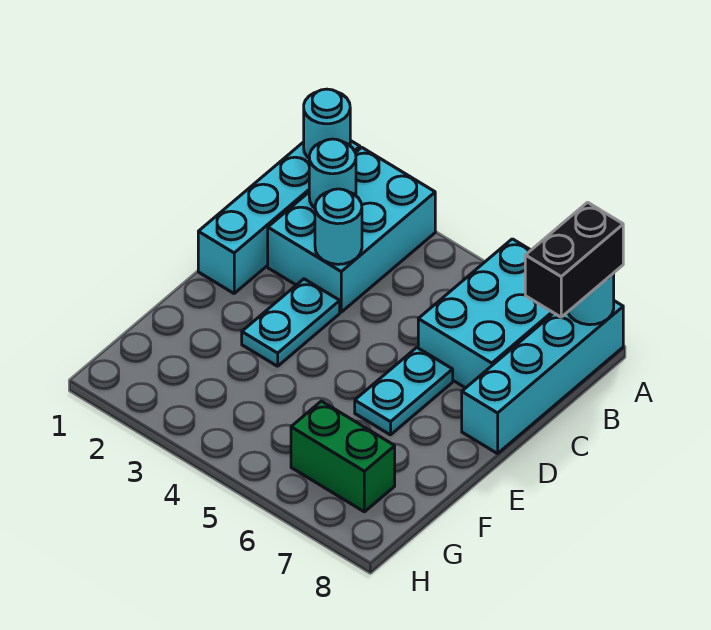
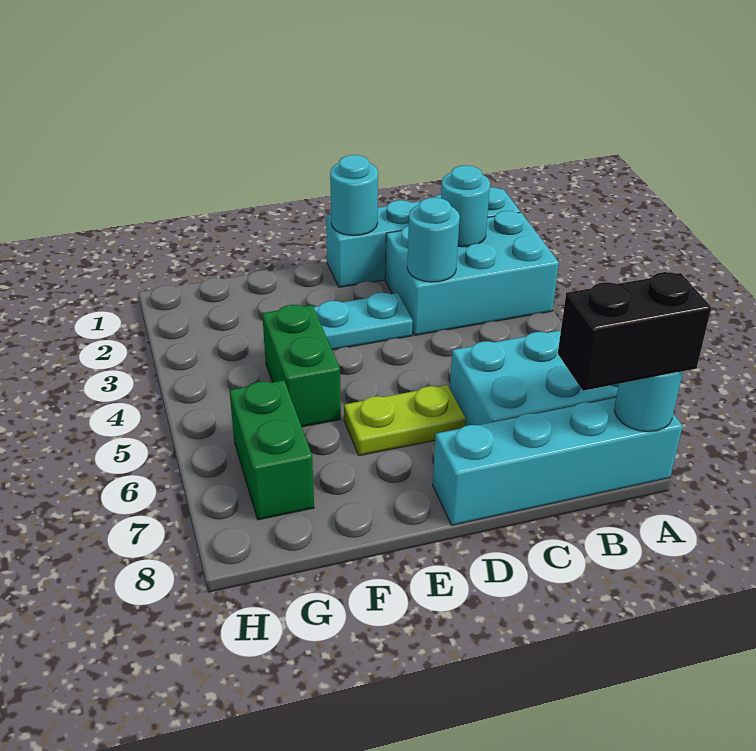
cyan 1x1 round brick [304,89,350,158] -> cyan 1x1 round brick moved to [330,155,378,236]
cyan 1x2 plate [355,348,453,435] -> lime 1x2 plate [344,385,466,456]
none -> green 1x2 brick [262,305,341,427]

